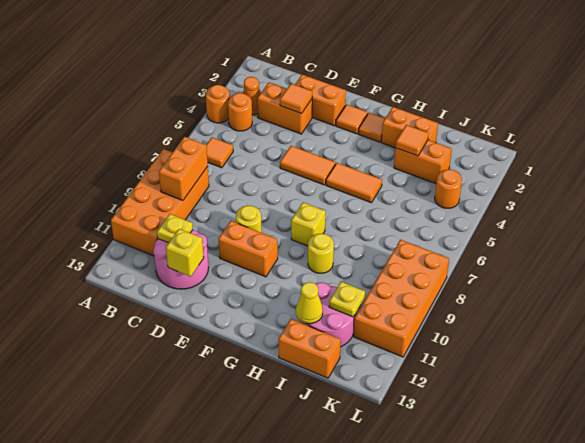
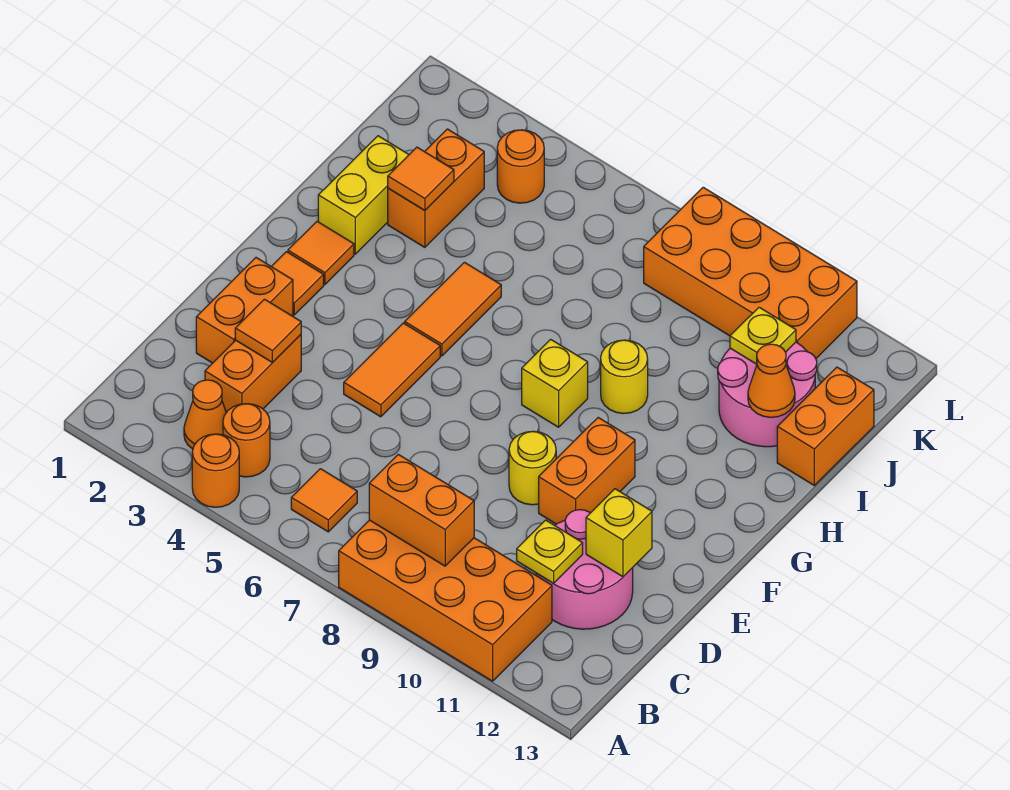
orange 1x2 brick [381,107,438,148] -> yellow 1x2 brick [318,136,409,254]
yellow 1x1 cone [296,282,323,324] -> orange 1x1 cone [748,344,795,417]

